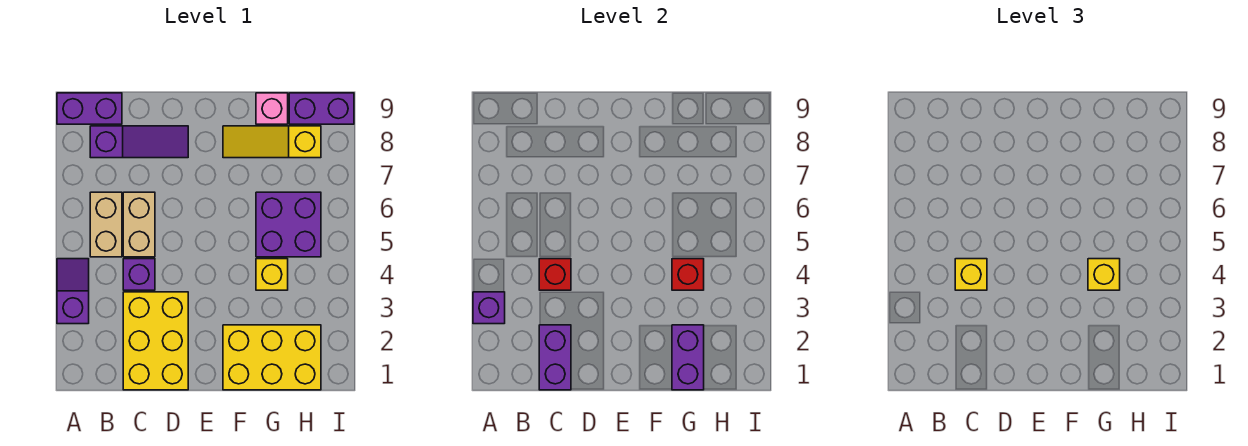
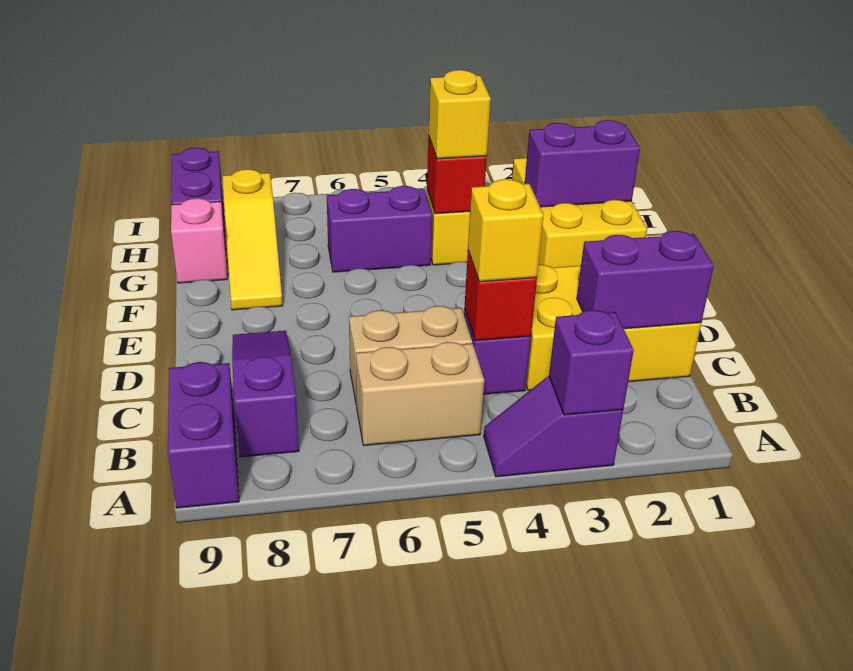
purple 2x2 brick [256,192,321,257] -> purple 1x2 brick [327,186,432,272]

